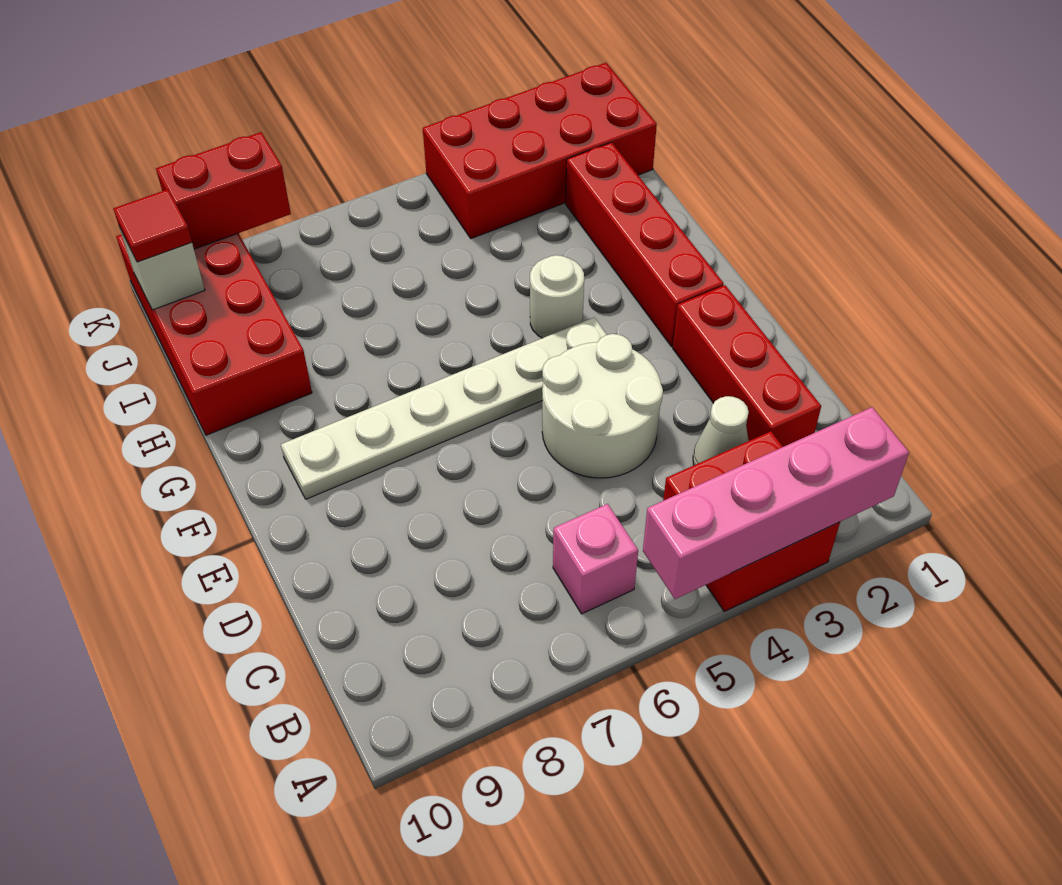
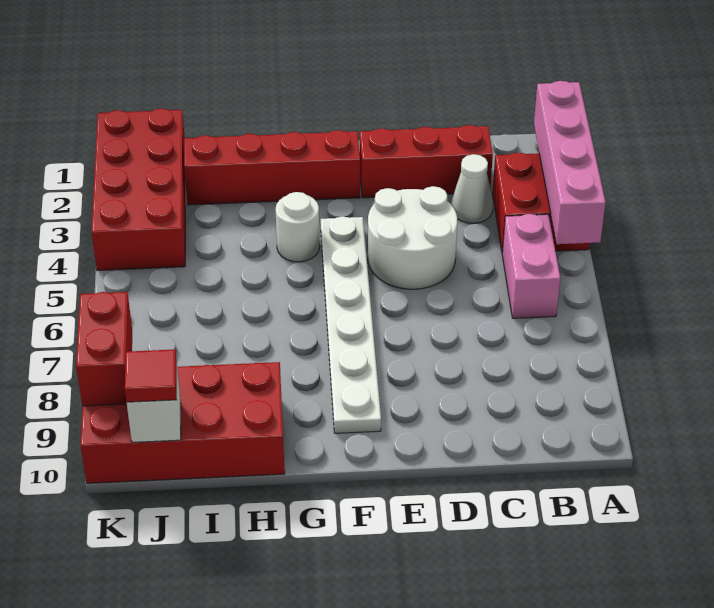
pink 1x1 brick [553,504,638,614] -> pink 1x2 brick [502,214,560,318]

